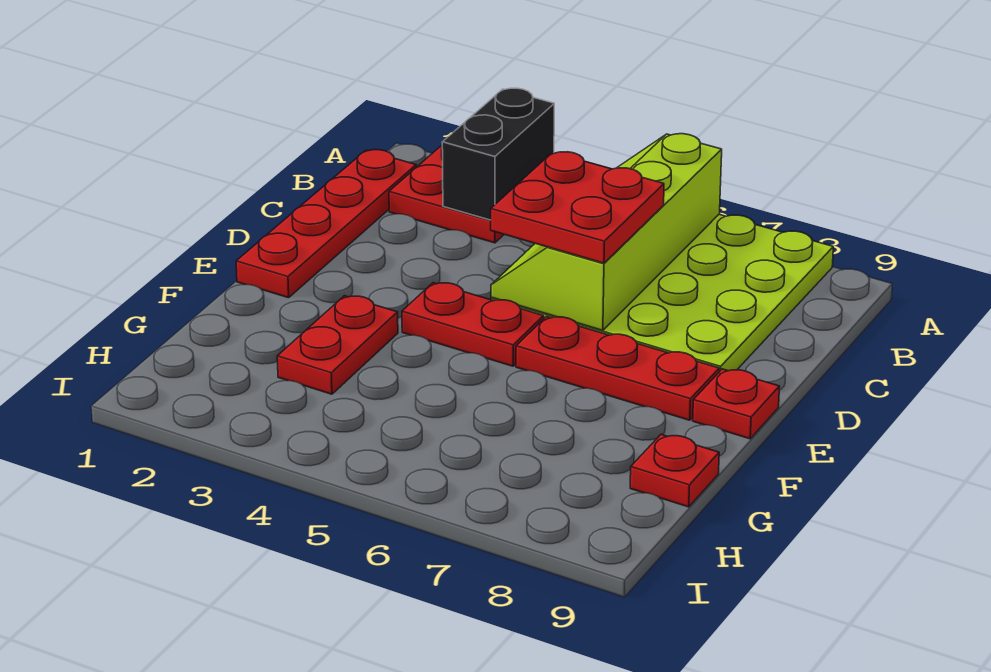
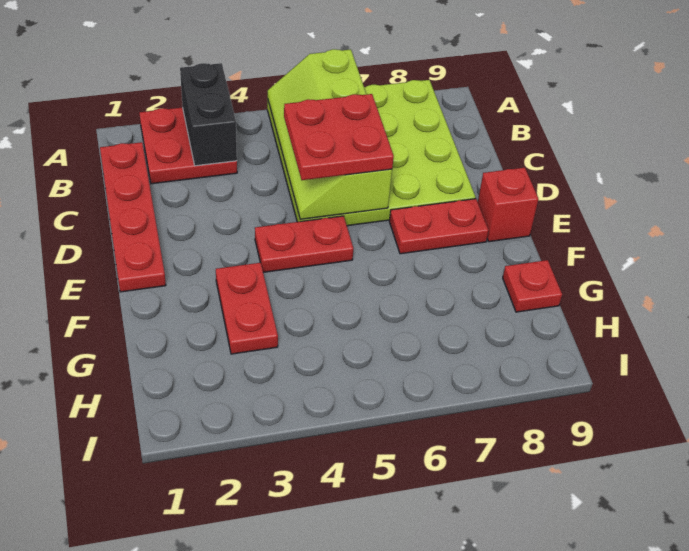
red 1x3 plate [516,316,719,420] -> red 1x2 plate [389,199,489,254]
red 1x1 plate [693,369,780,439] -> red 1x1 brick [478,168,539,242]

